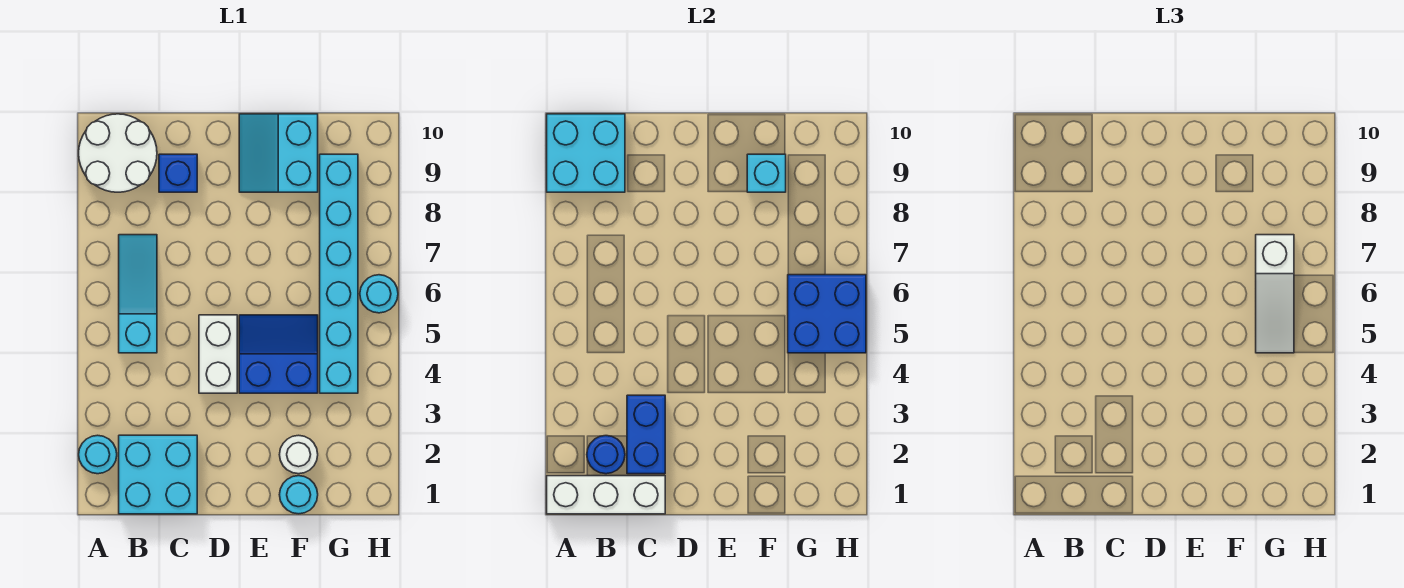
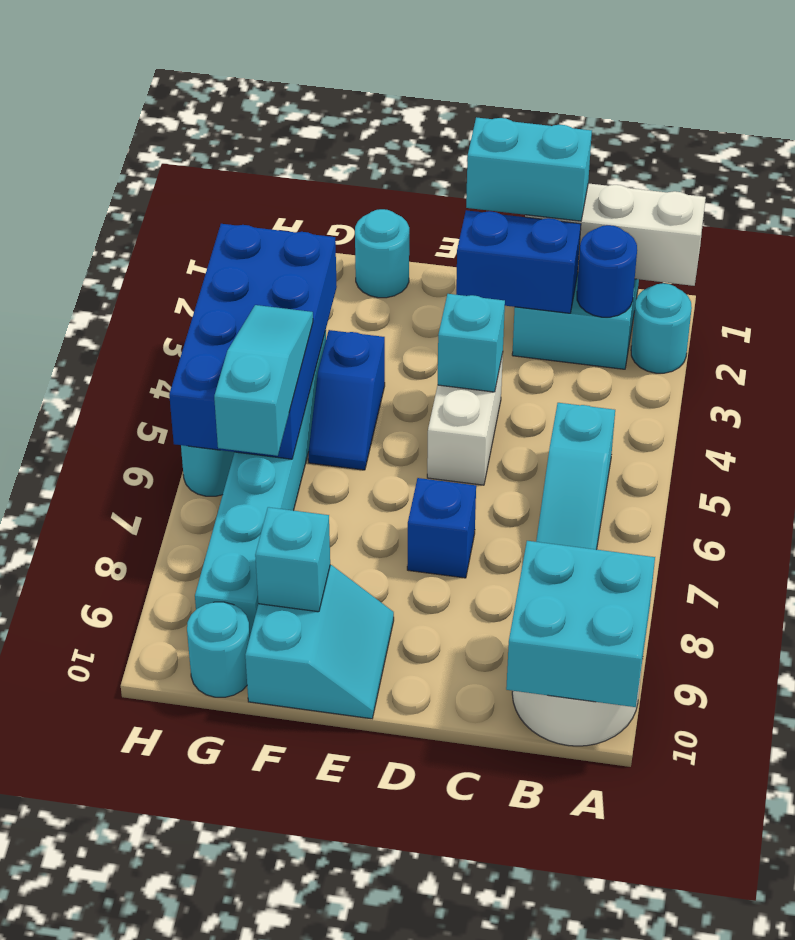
none -> cyan 1x2 brick [466,117,592,221]
blue 1x2 brick [627,395,665,474] -> blue 1x2 brick turned to [456,210,581,313]
blue 1x1 brick [159,154,197,192] -> blue 1x1 brick moved to [407,478,476,578]
none -> cyan 1x1 brick [438,294,505,392]
blue 2x2 slope [239,315,318,393] -> blue 1x2 slope [308,330,385,470]
white 1x1 round brick [279,435,318,474] -> none
blue 2x2 brick [788,275,866,353] -> blue 2x4 brick [169,224,337,459]
white 1x3 slope [1256,235,1294,353] -> cyan 1x3 slope [214,305,313,456]
none -> cyan 1x1 round brick [187,602,250,697]

